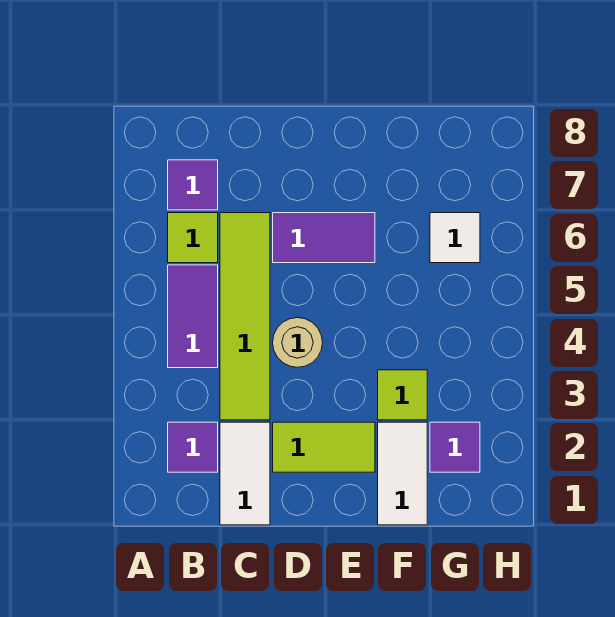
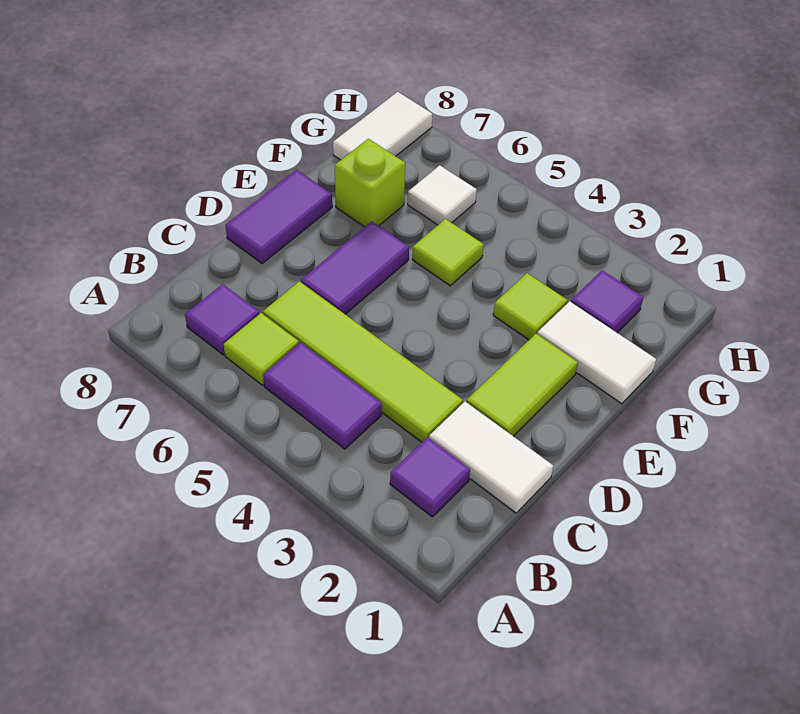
tan 1x1 round brick [273,318,322,367] -> none
none -> purple 1x2 tile [225,170,332,264]
none -> lime 1x1 tile [412,219,484,286]
none -> lime 1x1 brick [335,139,405,227]
none -> white 1x2 tile [333,92,433,160]

